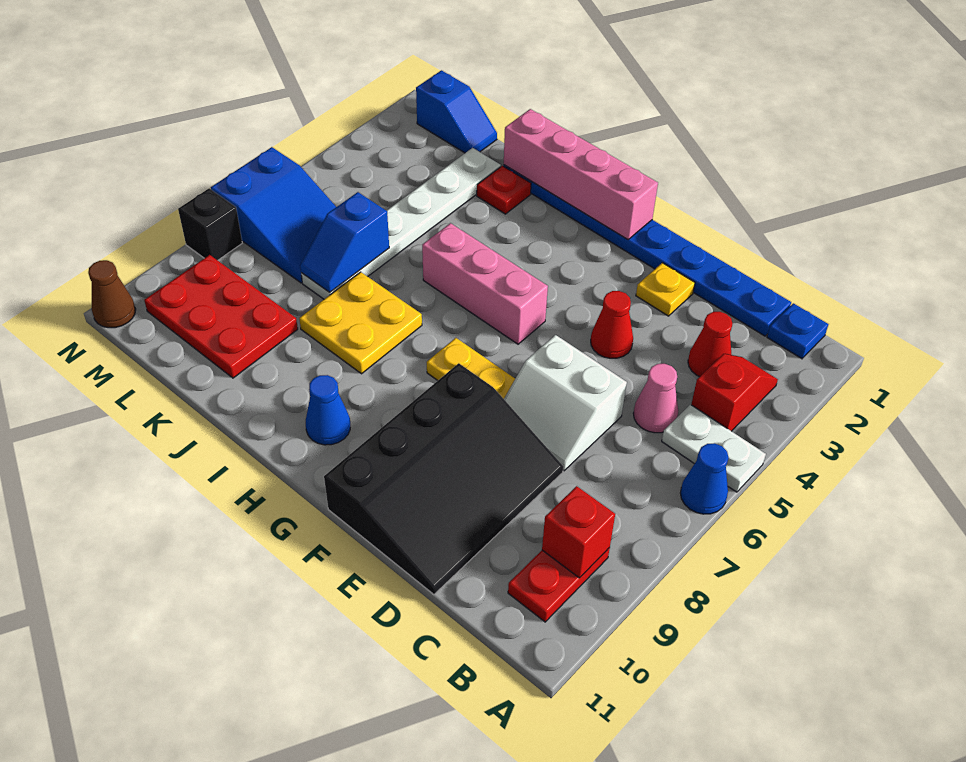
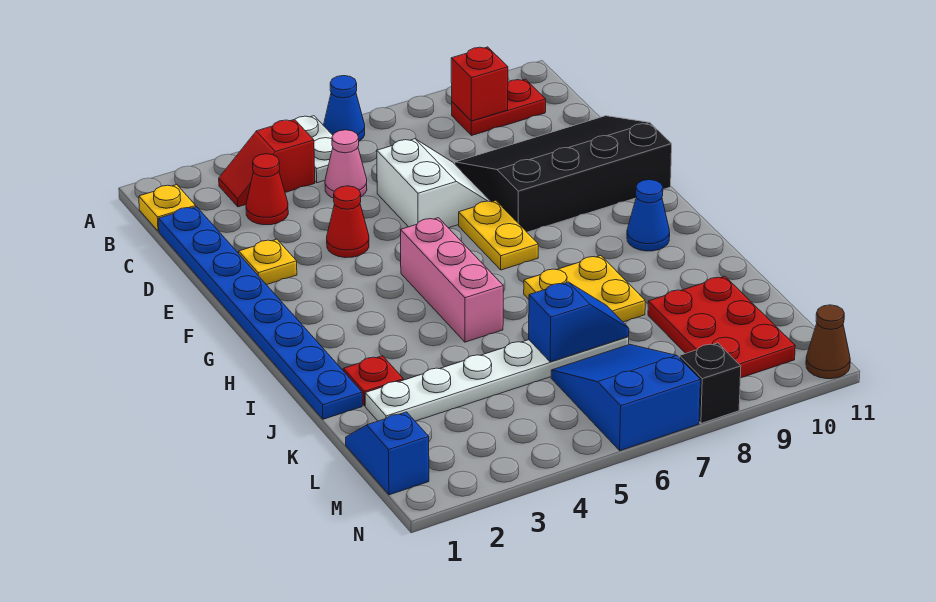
blue 1x1 plate [767,303,828,359] -> yellow 1x1 plate [139,185,196,231]
pink 1x4 brick [504,109,658,240] -> none

